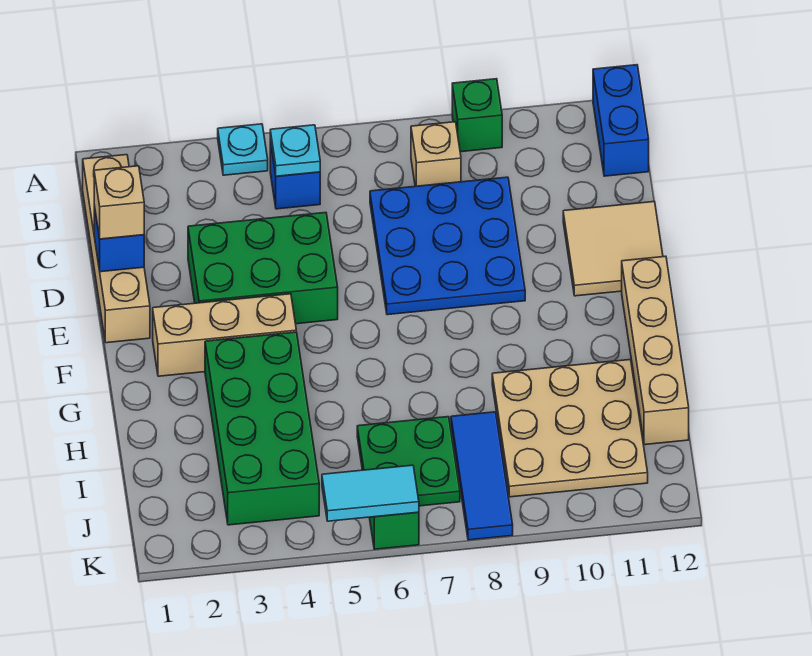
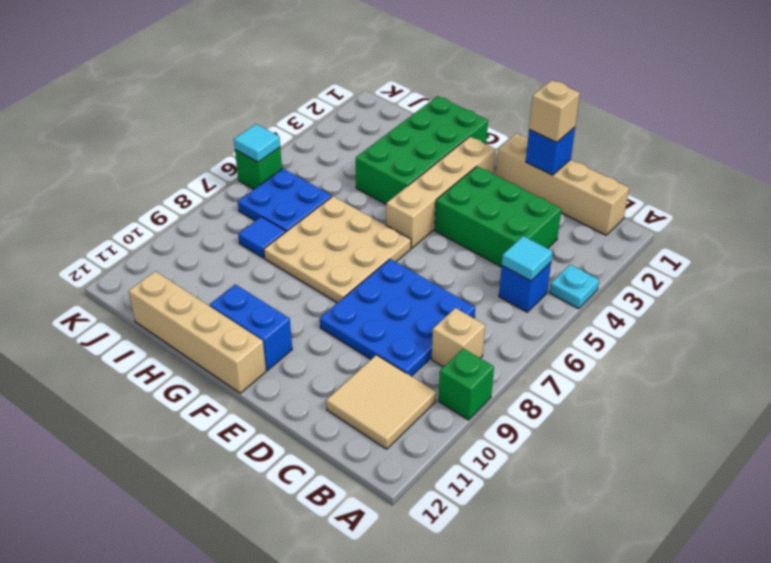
blue 1x2 brick [593,65,649,176] -> blue 1x2 brick moved to [210,284,292,370]
cyan 1x1 plate [270,125,320,176] -> cyan 1x1 tile [502,236,552,281]
green 2x3 brick [188,213,338,324] -> green 2x3 brick turned to [435,166,561,267]
tan 2x2 tile [563,202,663,296] -> tan 2x2 tile moved to [326,355,436,449]
tan 1x3 brick [153,294,296,376] -> tan 1x4 brick [386,137,496,248]
green 2x4 brick [205,332,319,525] -> green 2x4 brick turned to [356,96,488,204]
tan 3x3 plate [492,360,648,497] -> tan 3x3 plate moved to [264,196,411,303]
green 2x2 plate [357,417,460,506] -> blue 2x2 plate [238,169,332,231]
blue 1x3 tile [451,412,513,540] -> blue 1x1 tile [238,217,286,258]
cyan 1x2 tile [322,465,419,521] -> cyan 1x1 tile [234,124,280,162]

